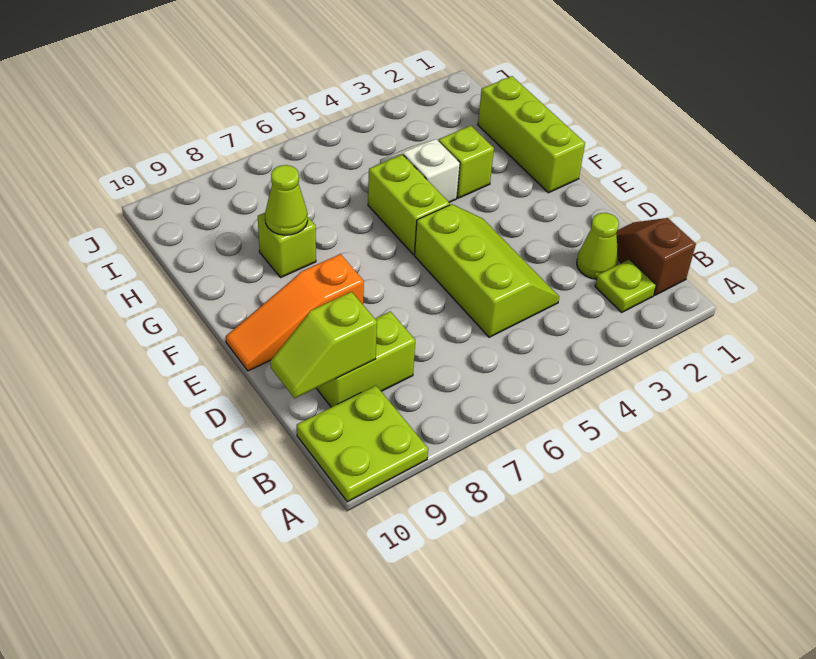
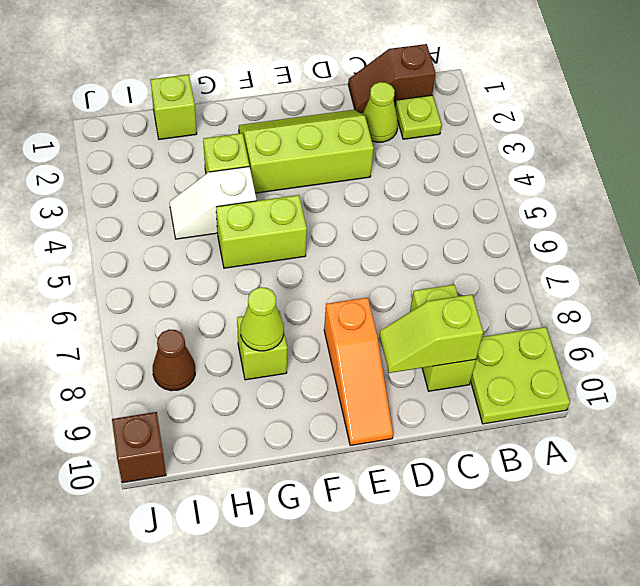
lime 2x3 slope [415,204,559,337] -> lime 2x3 slope moved to [239,110,374,193]
lime 1x2 slope [270,292,377,398] -> lime 1x2 slope turned to [380,294,483,373]
lime 1x3 brick [478,76,585,193] -> lime 1x1 brick [150,74,197,139]
none -> brown 1x1 cone [153,329,195,391]
none -> brown 1x1 brick [112,412,166,483]

